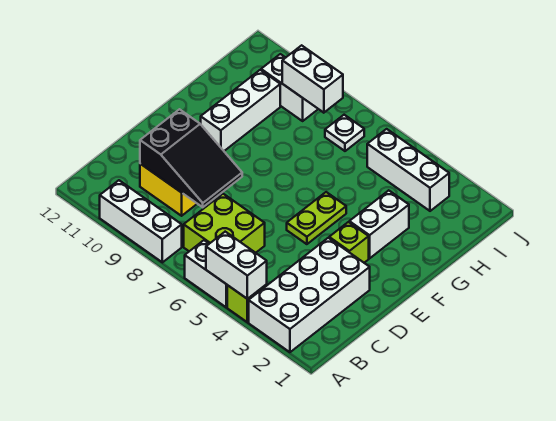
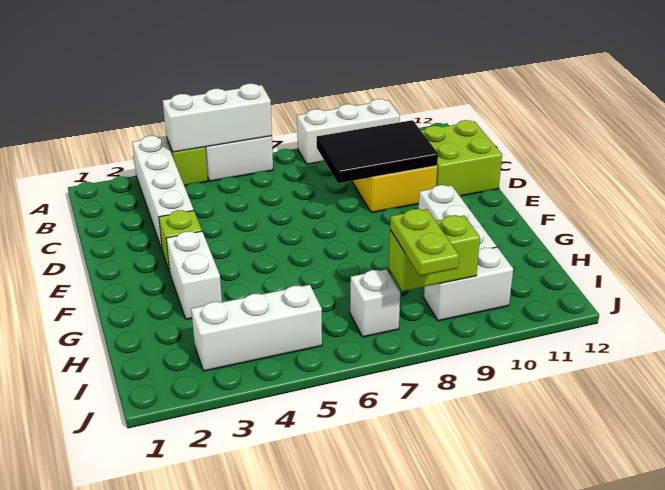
white 2x4 brick [249,238,370,352] -> white 1x4 brick [132,136,194,249]
white 1x2 brick [206,232,267,299] -> white 1x3 brick [163,84,272,152]
lime 2x2 brick [184,194,265,253] -> lime 2x2 brick moved to [421,120,502,196]
black 2x3 slope [140,109,242,207] -> black 2x3 tile [317,120,438,183]
lime 1x2 plate [287,192,346,244] -> lime 1x2 plate moved to [390,209,459,276]
white 1x1 plate [325,115,364,151] -> white 1x1 brick [350,269,400,337]
white 1x2 brick [282,45,343,113] -> lime 1x2 brick [389,215,480,291]

